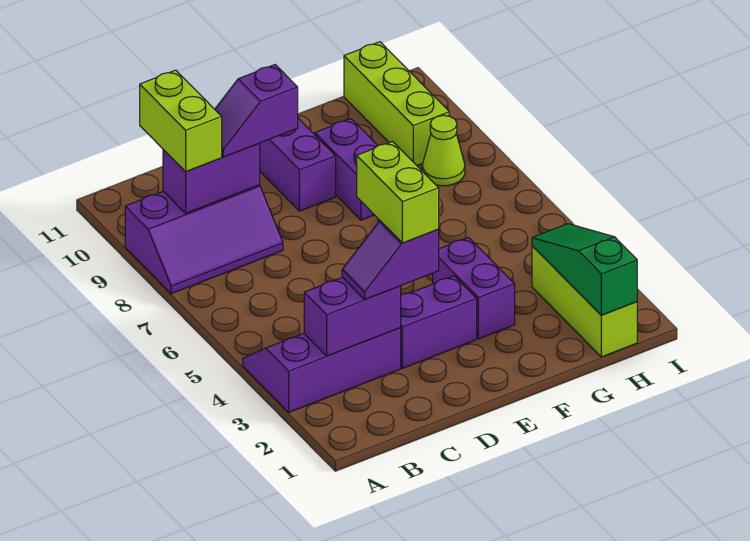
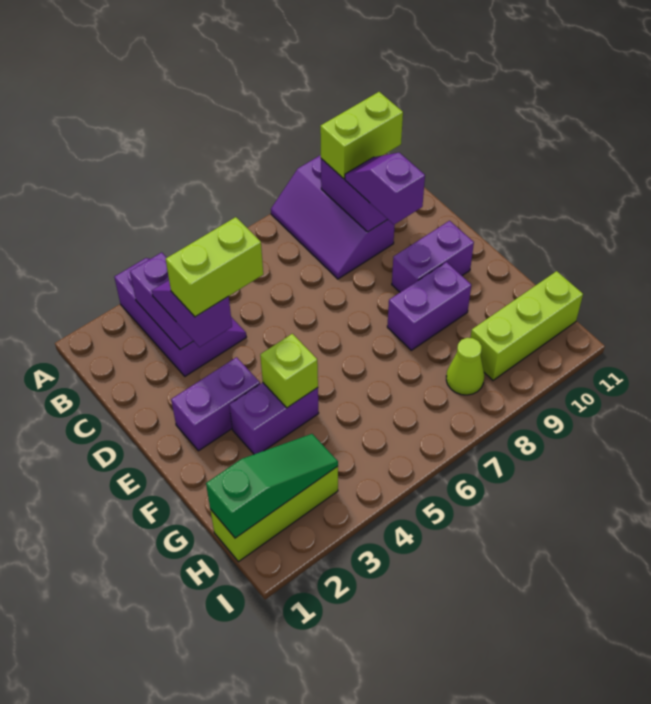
purple 1x2 brick [400,276,477,368] -> purple 1x2 brick turned to [171,357,260,451]
none -> lime 1x1 brick [260,334,318,408]

